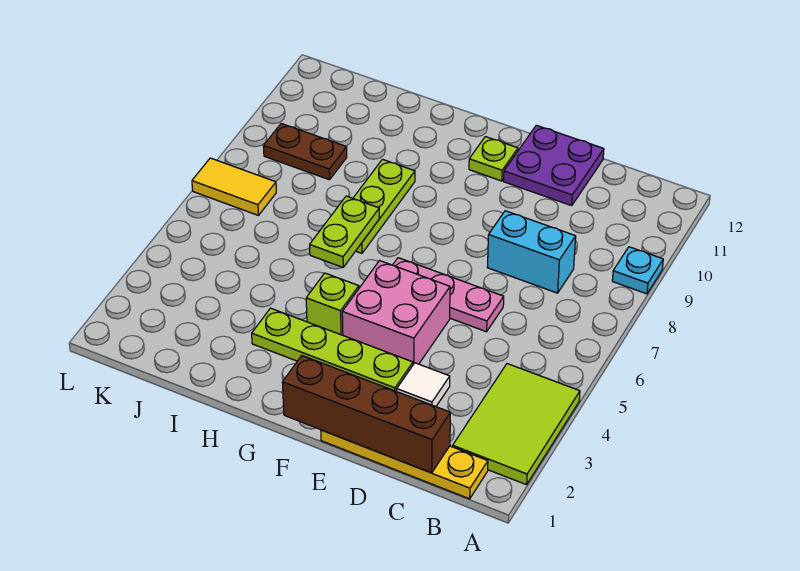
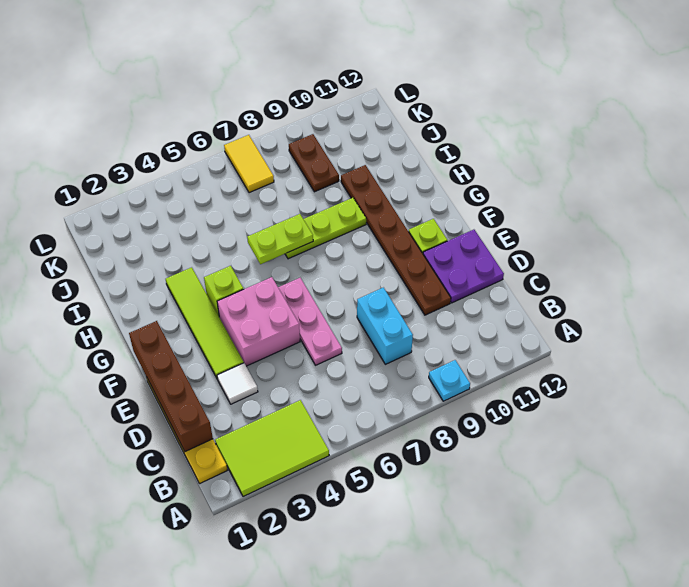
none -> brown 1x6 plate [341,165,451,315]
lime 1x4 plate [252,308,413,391] -> lime 1x4 tile [166,267,244,379]

